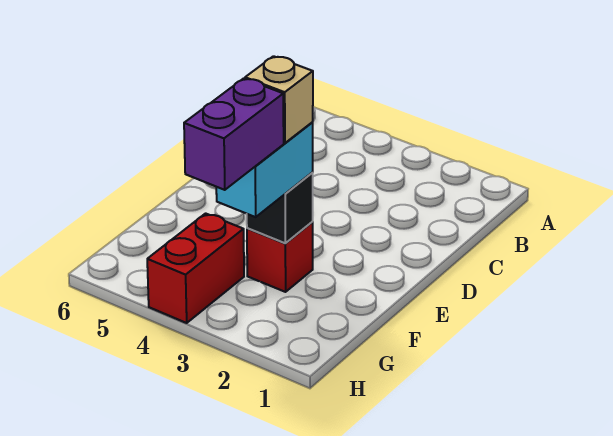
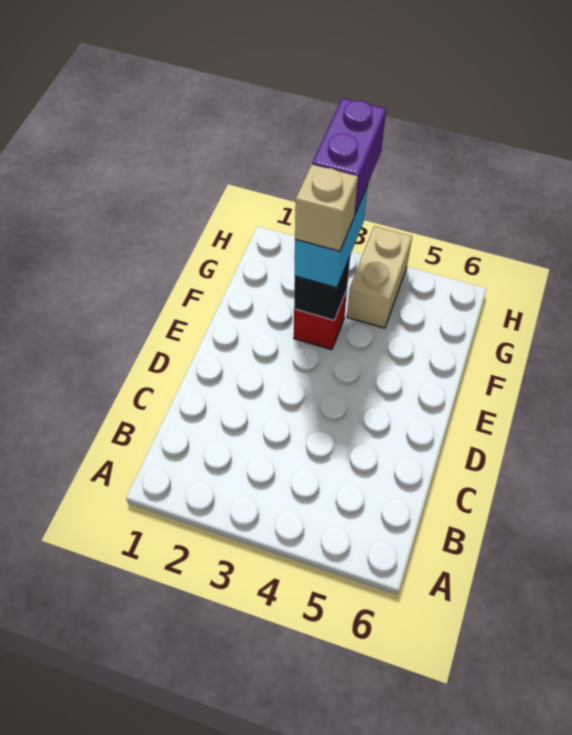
red 1x2 brick [147,213,244,323] -> tan 1x2 brick [347,226,412,328]

